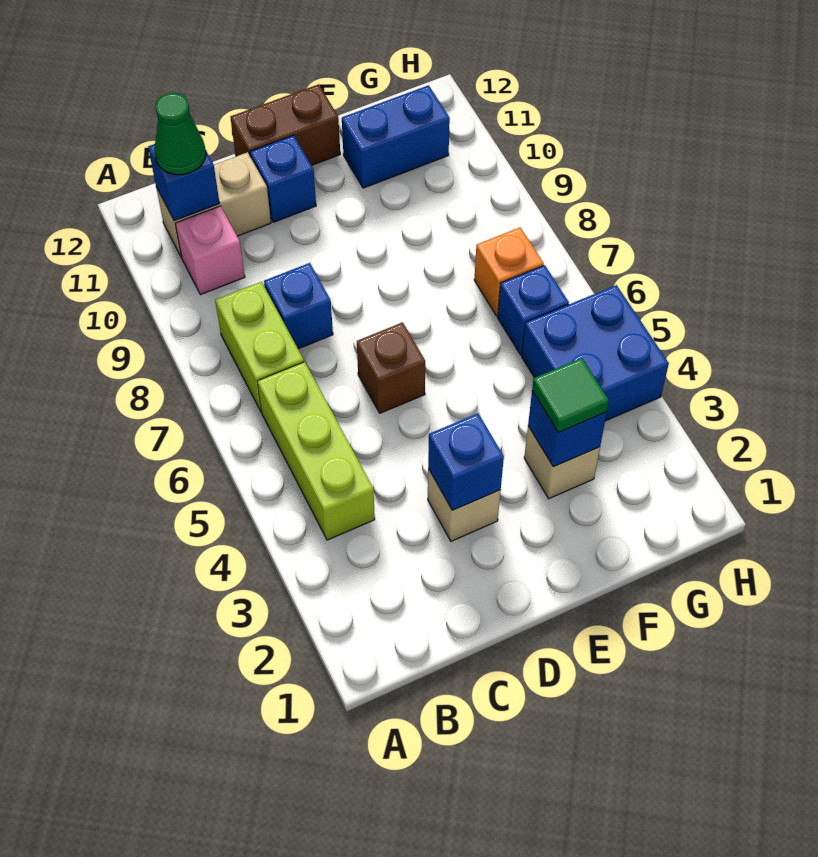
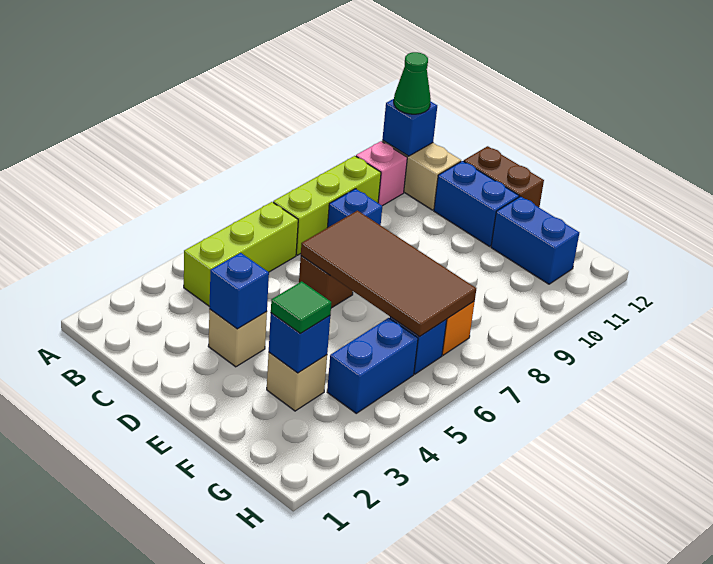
lime 1x2 brick [215,282,304,412] -> lime 1x3 brick [273,156,381,255]
none -> brown 2x4 tile [301,211,476,336]
blue 1x1 brick [250,135,316,222] -> blue 1x2 brick [434,161,519,246]
blue 2x2 brick [522,285,669,421] -> blue 1x2 brick [327,318,418,413]

